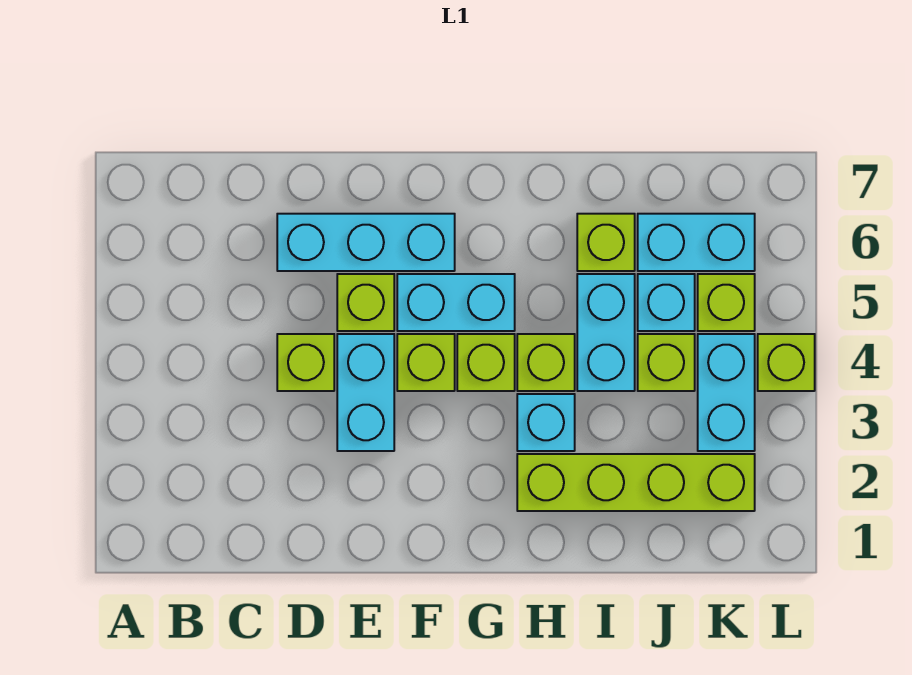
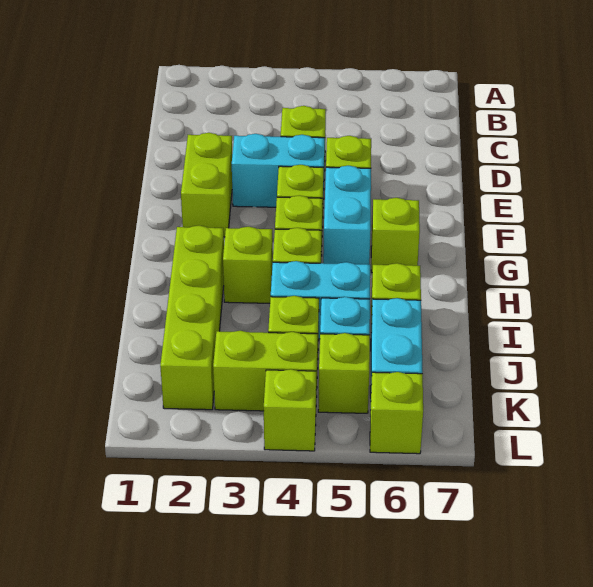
cyan 1x3 brick [277,214,455,271] -> none
none -> lime 1x2 brick [181,133,232,237]
none -> lime 1x1 brick [371,198,420,272]
cyan 1x1 brick [517,394,575,451] -> lime 1x1 brick [223,227,273,303]
cyan 1x2 brick [698,334,755,451] -> lime 1x2 brick [213,331,318,411]
none -> lime 1x1 brick [370,372,423,454]

